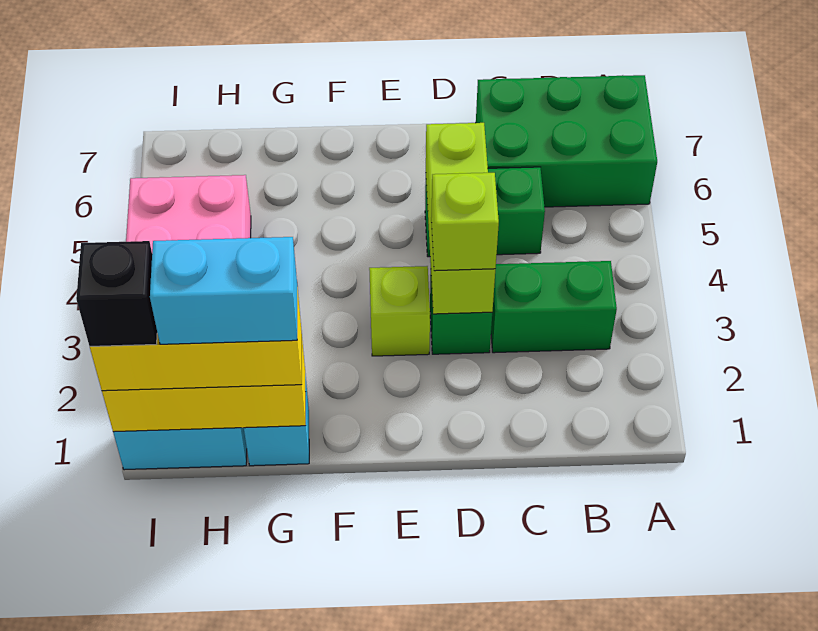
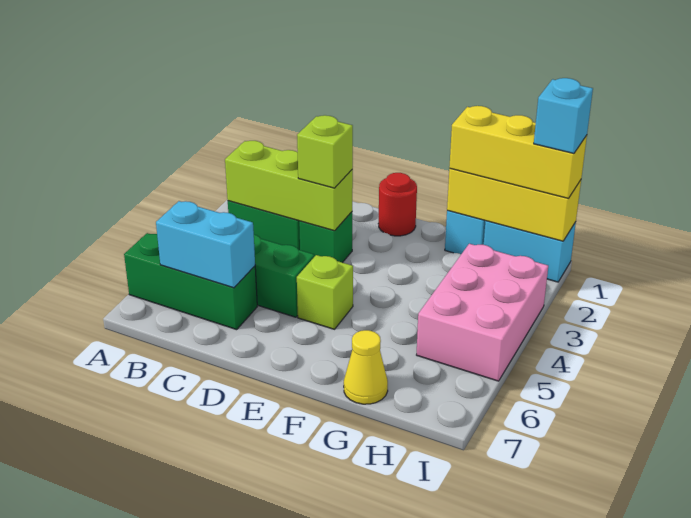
green 2x3 brick [476,75,657,207] -> green 1x3 brick [124,233,257,330]
lime 1x3 brick [426,123,495,314] -> lime 1x3 brick turned to [225,141,353,231]
none -> red 1x1 round brick [378,173,417,236]
lime 1x1 brick [369,266,430,356] -> lime 1x1 brick moved to [297,255,353,329]
cyan 1x2 brick [150,237,297,344] -> cyan 1x2 brick moved to [156,201,255,288]
none -> yellow 1x1 cone [344,330,388,404]
black 1x1 brick [76,241,157,346] -> cyan 1x1 brick [534,78,593,154]

